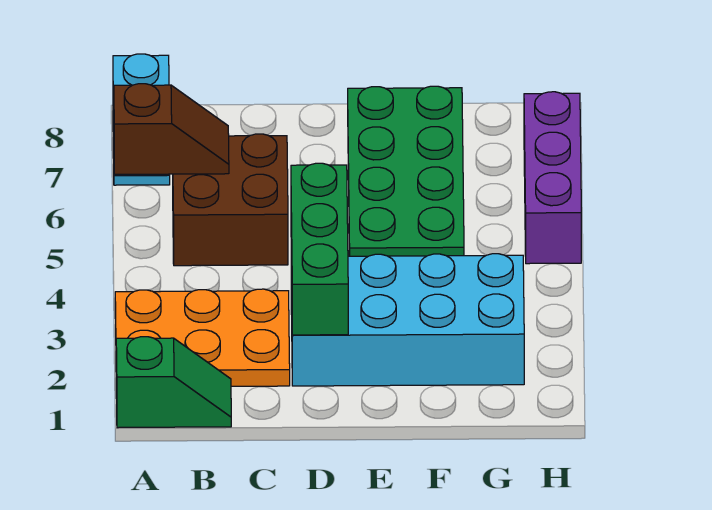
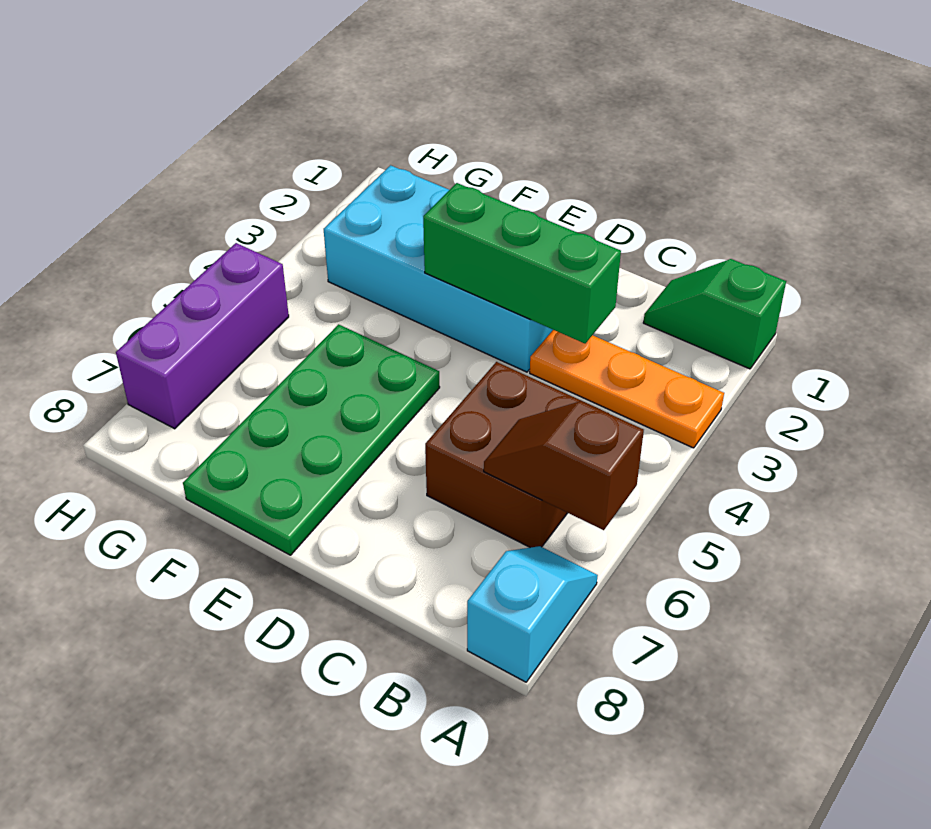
orange 2x3 plate [115,289,290,386] -> orange 1x3 plate [530,330,724,448]
green 1x3 brick [291,163,348,335] -> green 1x3 brick turned to [423,183,621,343]

